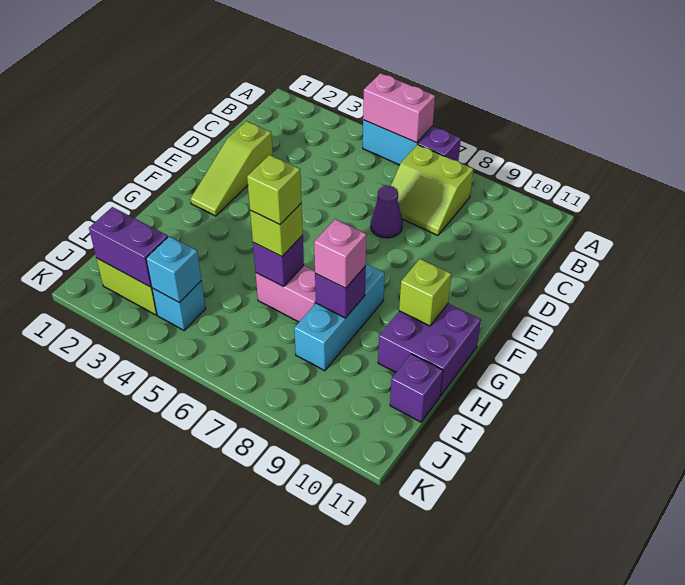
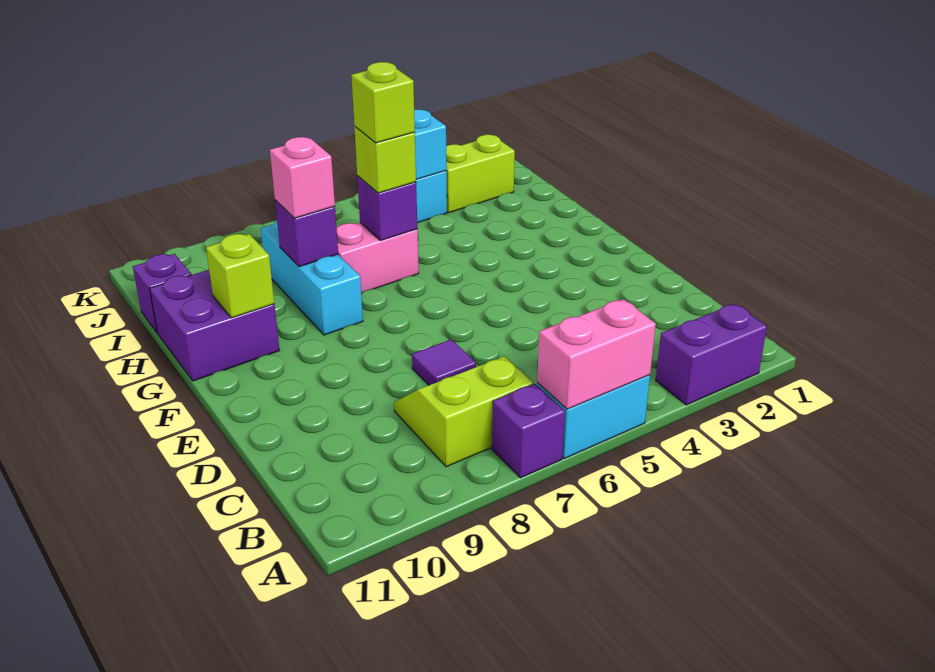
lime 1x3 slope [190,121,273,216] -> none
purple 1x1 cone [371,186,403,238] -> purple 1x1 tile [412,339,476,385]
purple 1x2 brick [89,207,168,287] -> purple 1x2 brick moved to [656,304,767,405]

